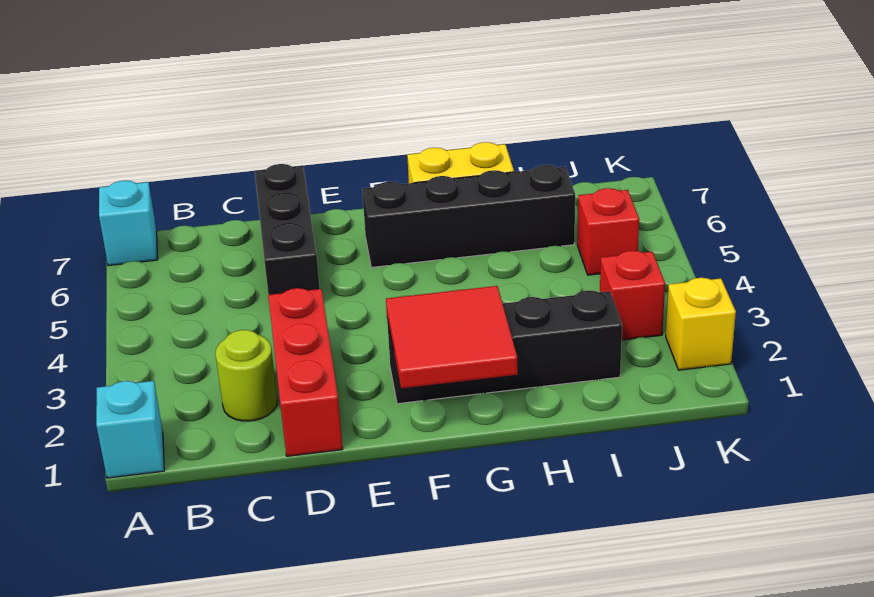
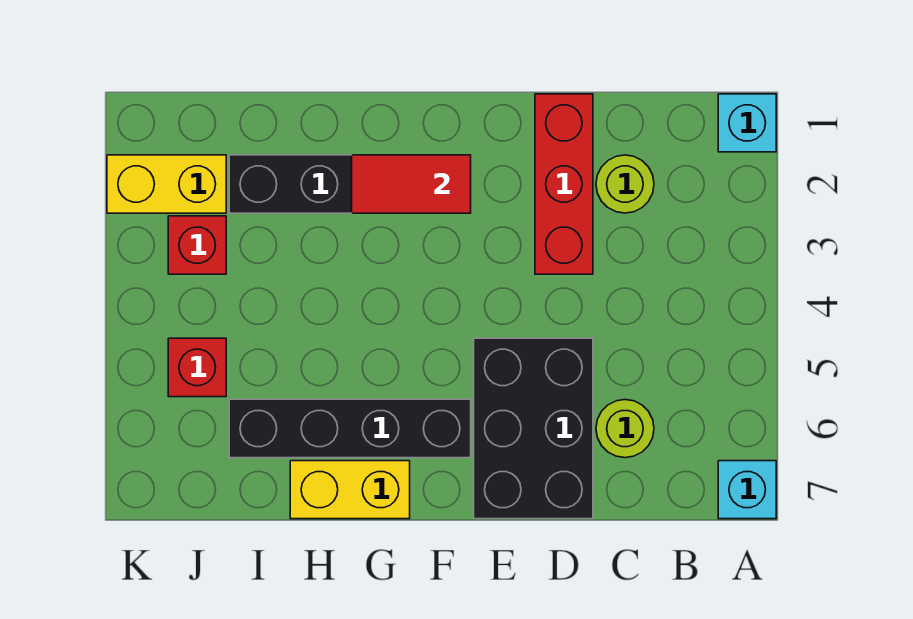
none -> lime 1x1 round brick [596,400,654,458]
black 1x3 brick [255,164,320,295] -> black 2x3 brick [474,338,593,519]
red 2x2 tile [386,286,518,388] -> red 1x2 tile [352,155,471,213]
yellow 1x1 brick [666,278,736,370] -> yellow 1x2 brick [107,155,226,213]

